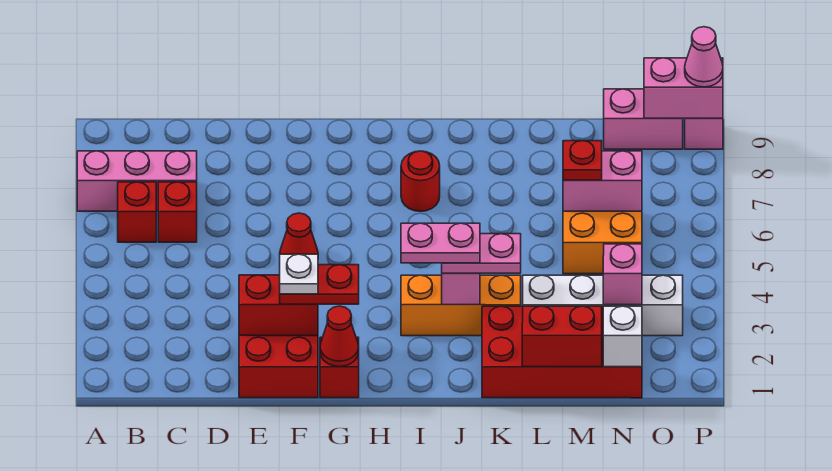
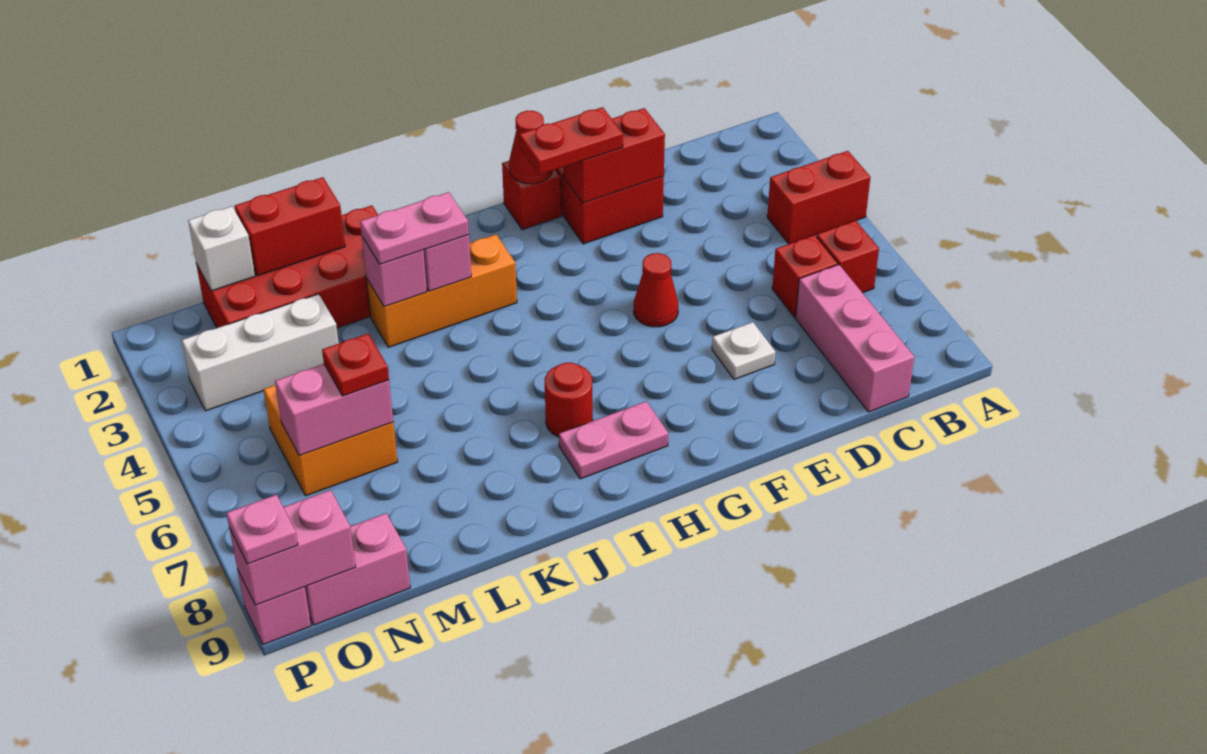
none -> red 1x2 brick [767,151,871,244]
pink 1x3 brick [77,151,197,211] -> pink 1x3 brick turned to [796,265,914,412]
white 1x1 plate [280,254,318,294] -> white 1x1 plate moved to [712,322,775,379]
pink 1x2 plate [401,223,480,263] -> pink 1x2 plate moved to [559,401,668,479]
white 1x4 brick [523,275,683,336] -> white 1x3 brick [182,294,339,411]
pink 1x1 brick [603,244,642,305] -> pink 1x1 brick moved to [362,237,427,307]
pink 1x1 cone [685,27,723,87] -> pink 1x1 plate [227,495,298,564]

